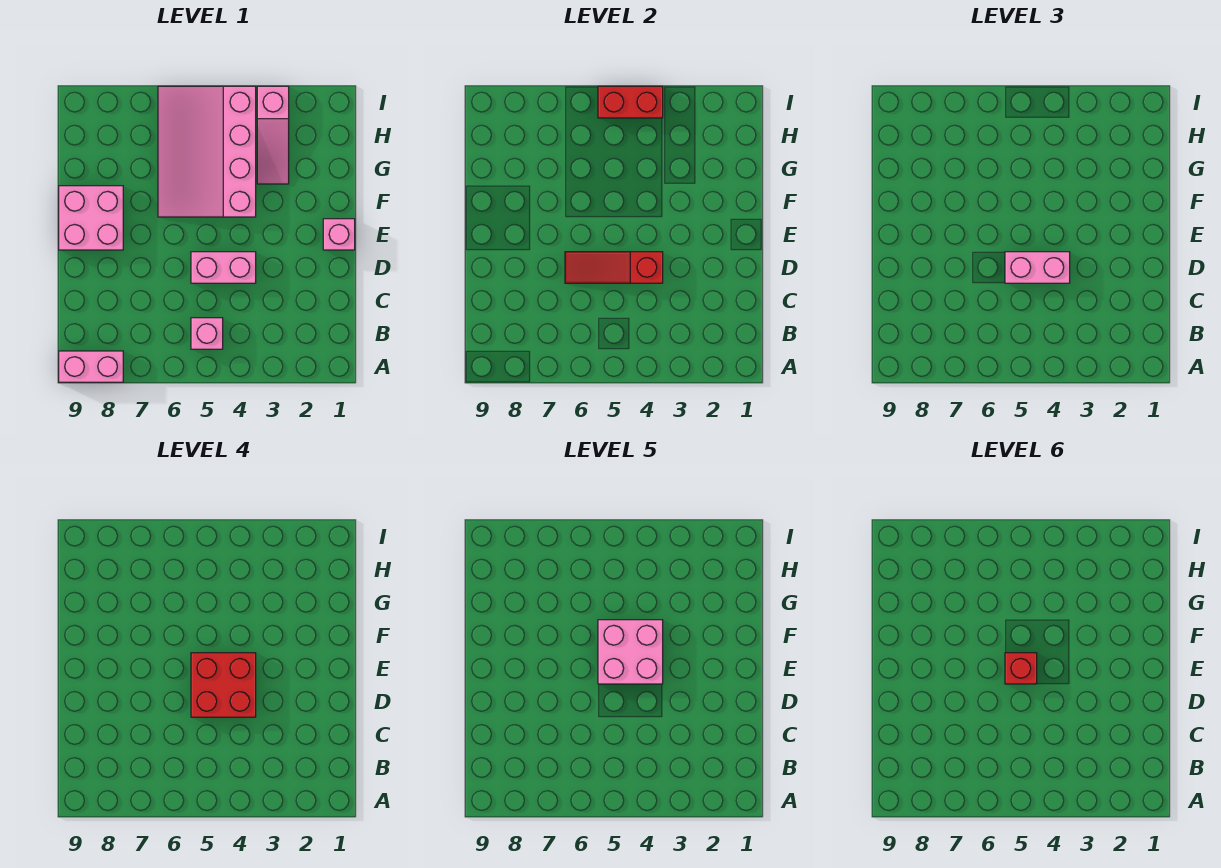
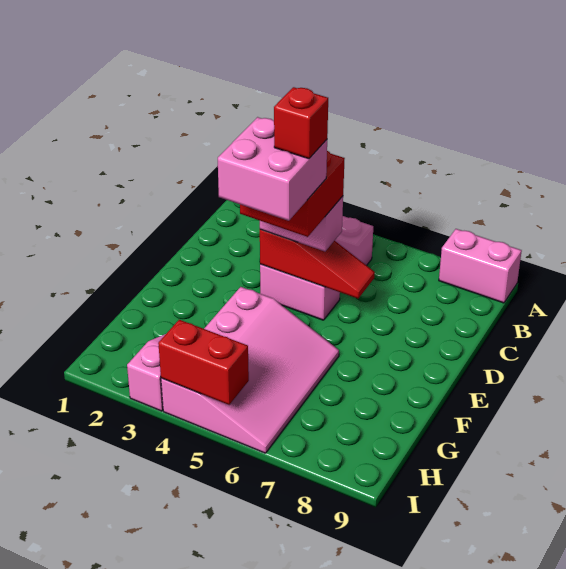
pink 1x1 brick [323,219,355,250] -> none
pink 2x2 brick [59,186,123,250] -> none

